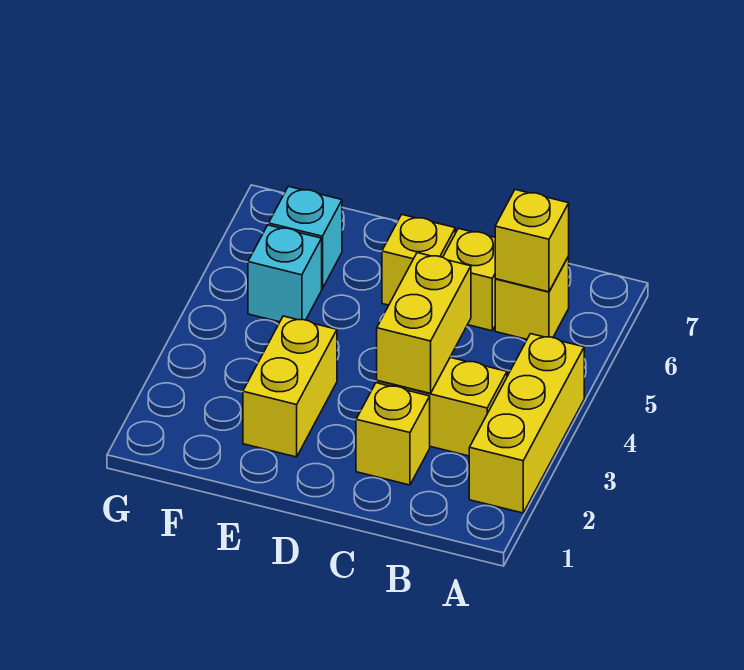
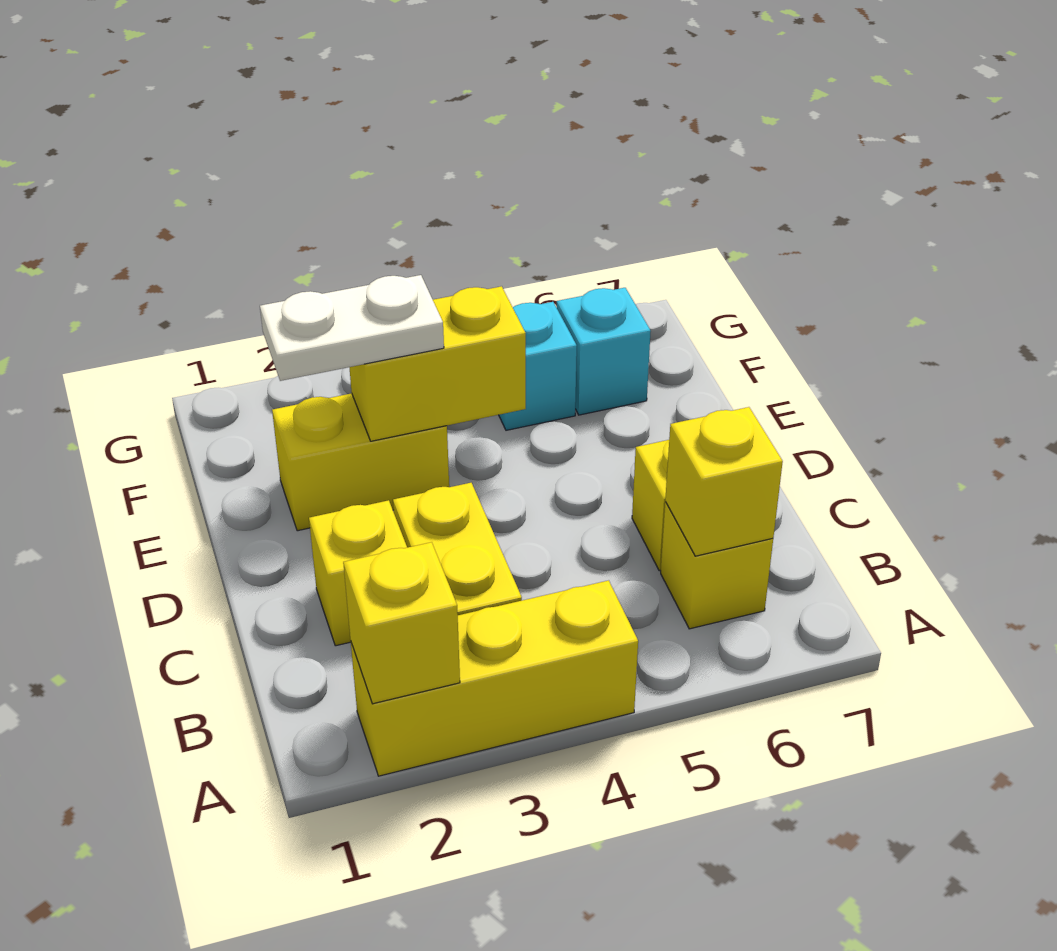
yellow 1x2 brick [377,253,471,393] -> yellow 1x2 brick moved to [349,286,526,441]
yellow 1x1 brick [382,215,455,305] -> yellow 1x1 brick moved to [343,542,460,704]
none -> white 1x2 plate [260,275,444,381]

